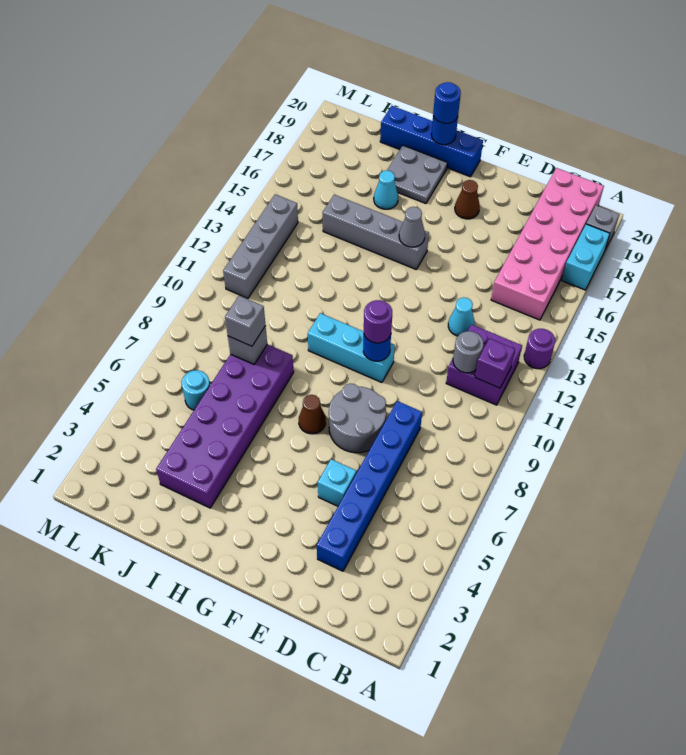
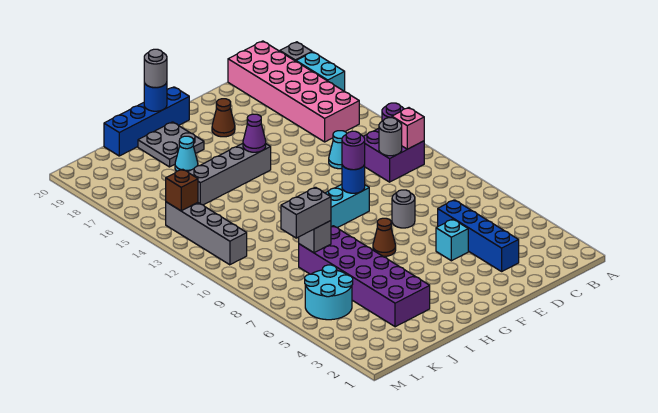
purple 1x1 brick [475,338,515,388] -> pink 1x1 brick [392,108,424,149]
blue 1x6 brick [317,401,422,571] -> blue 1x4 brick [438,200,519,271]
grey 2x2 round brick [329,384,386,453] -> grey 1x1 round brick [392,190,415,228]
grey 1x1 cone [399,207,425,247] -> purple 1x1 cone [243,114,266,152]
blue 1x1 round brick [433,82,461,123] -> grey 1x1 round brick [144,49,167,88]
grey 1x1 brick [225,296,266,346] -> grey 1x2 brick [281,187,331,238]
cyan 1x1 round brick [182,370,210,410] -> cyan 2x2 round brick [305,265,353,320]
none -> brown 1x1 brick [166,169,198,211]

